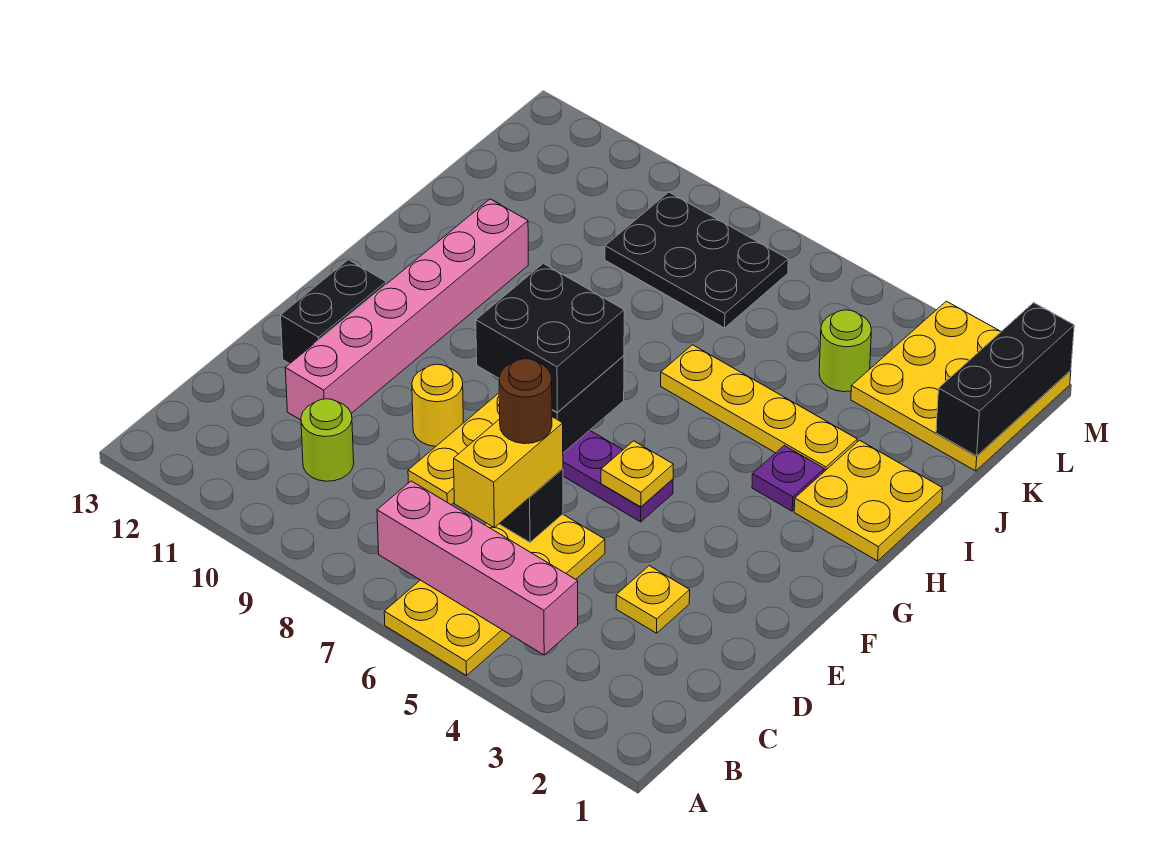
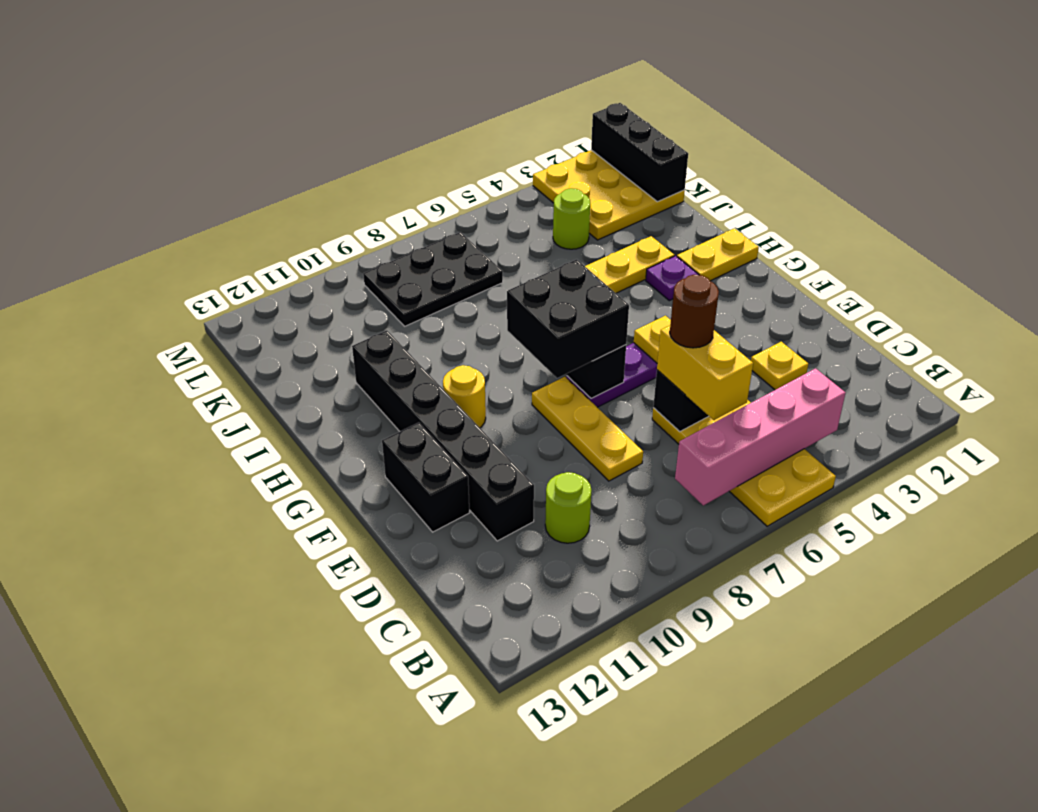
pink 1x6 brick [285,199,528,420] -> black 1x6 brick [352,330,534,541]
yellow 1x1 round brick [412,364,463,446] -> yellow 1x1 round brick moved to [443,365,486,428]
yellow 2x2 plate [794,440,943,561] -> yellow 1x2 plate [677,228,759,281]

